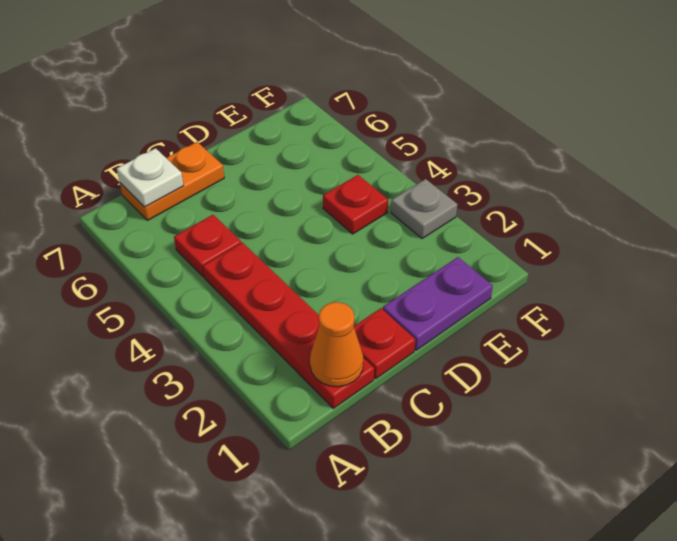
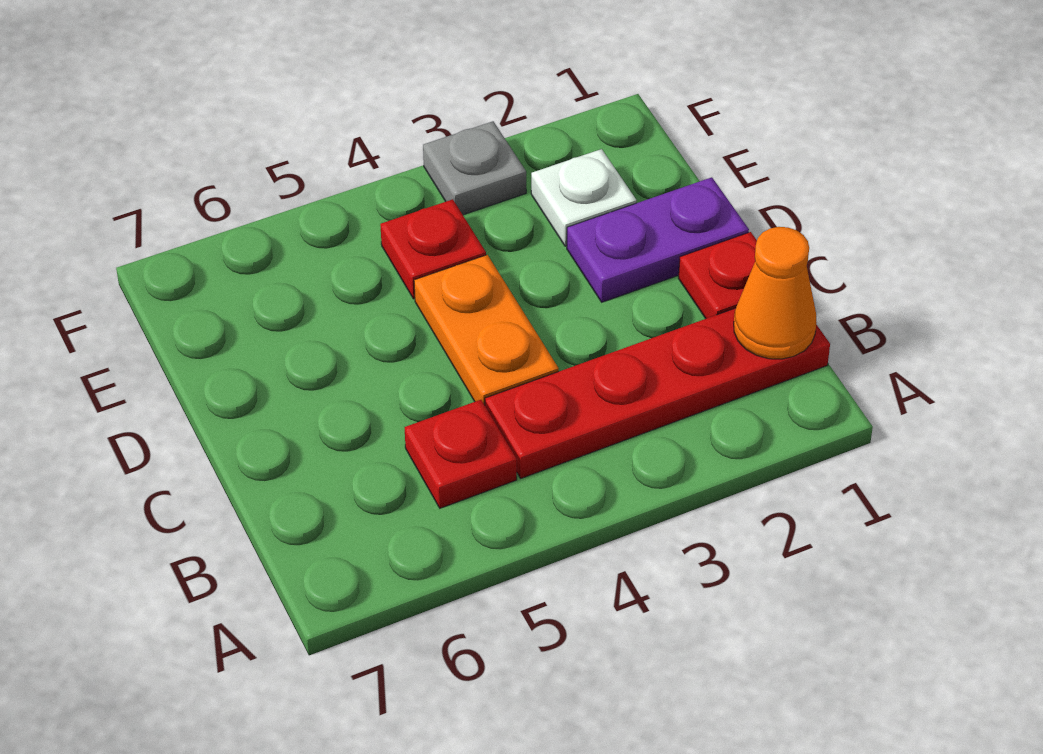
orange 1x2 plate [120,142,224,221] -> orange 1x2 plate moved to [414,255,559,405]
white 1x1 plate [117,148,183,207] -> white 1x1 plate moved to [531,149,637,246]
purple 1x2 plate [383,257,493,350] -> purple 1x2 plate turned to [567,177,749,302]

